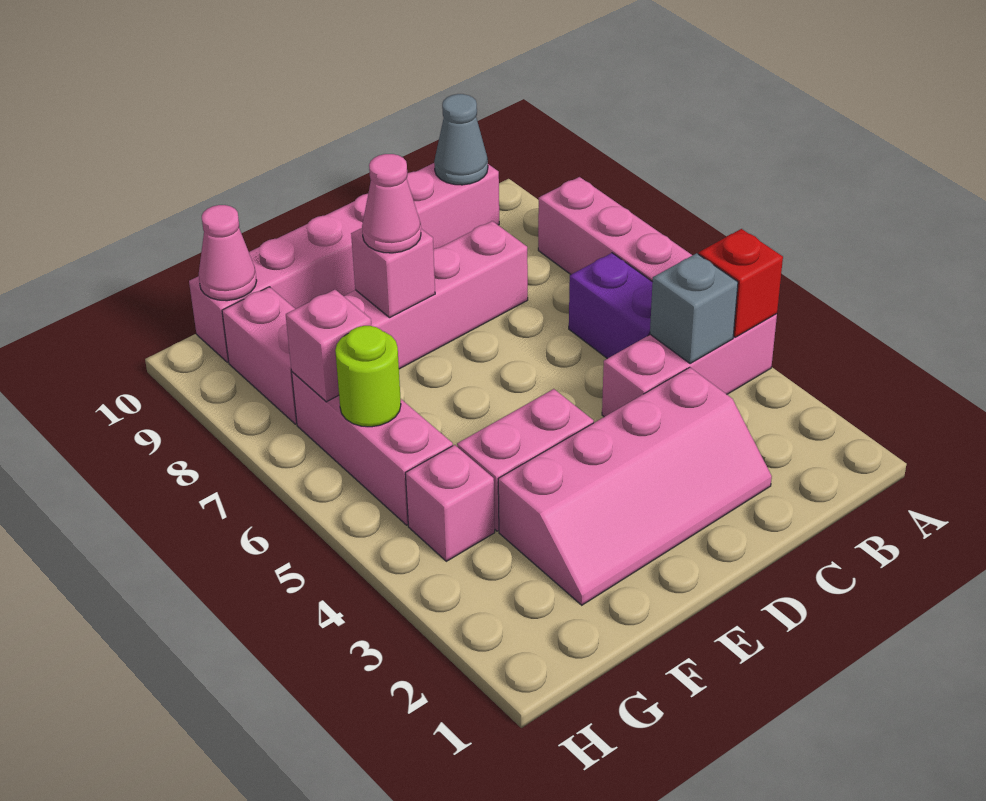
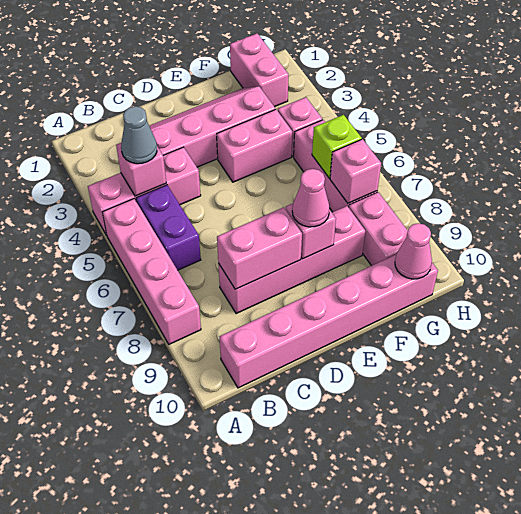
red 1x1 brick [699,229,783,337] -> none
grey 1x1 brick [650,253,738,364] -> pink 1x1 brick [116,143,166,196]
grey 1x1 cone [434,94,488,185] -> grey 1x1 cone moved to [121,106,157,164]
none -> pink 1x2 brick [217,207,302,289]
none -> pink 1x2 brick [230,33,289,107]
lime 1x1 round brick [335,326,401,427] -> lime 1x1 brick [312,115,362,178]

